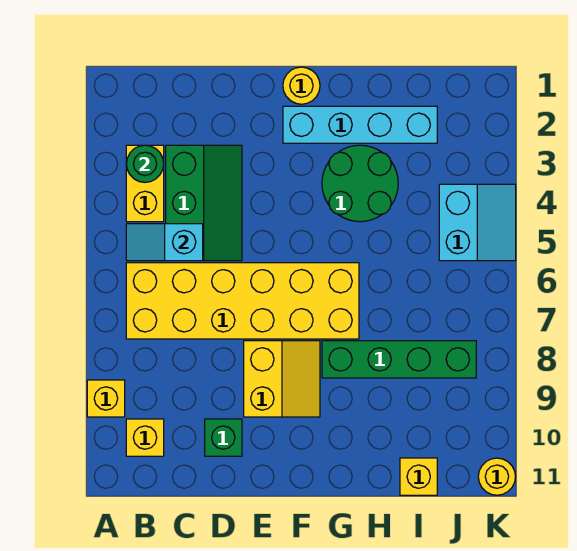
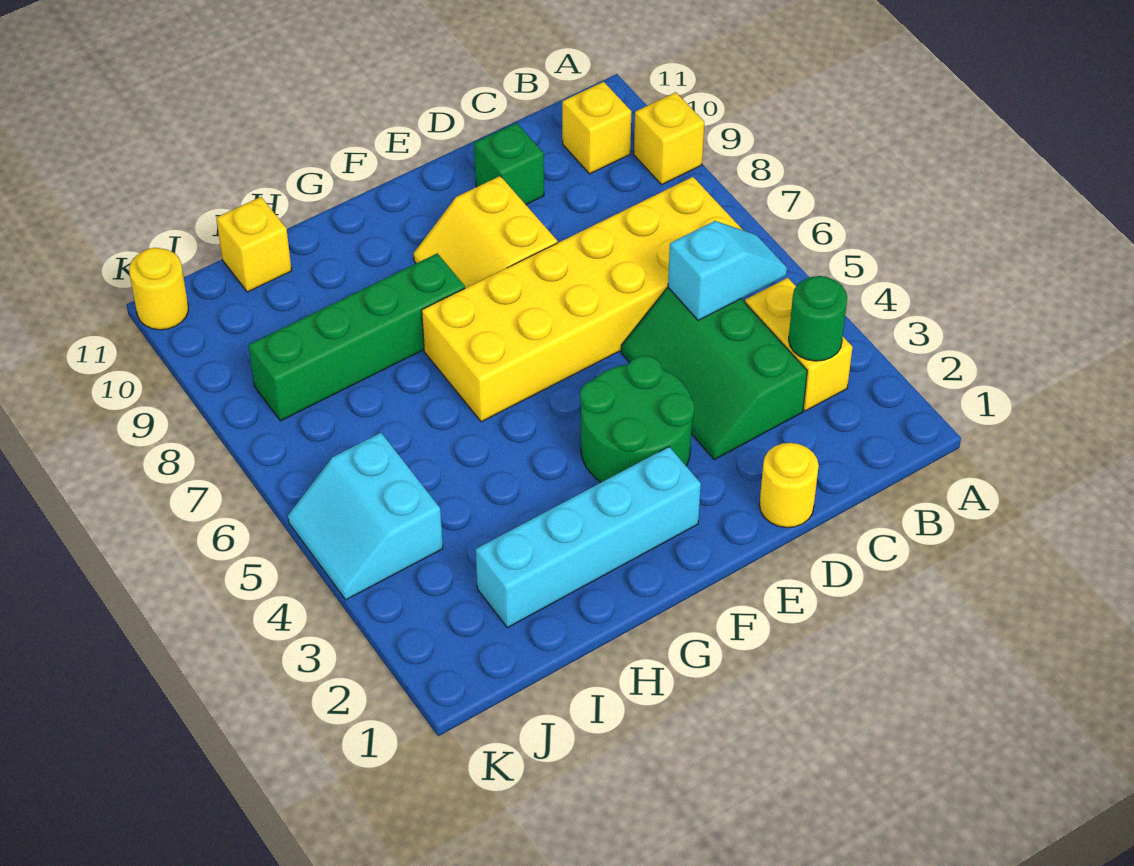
yellow 1x1 round brick [283,67,320,104] -> yellow 1x1 round brick moved to [759,443,819,528]
green 2x2 round brick [322,145,398,222] -> green 2x2 round brick moved to [580,356,694,482]

